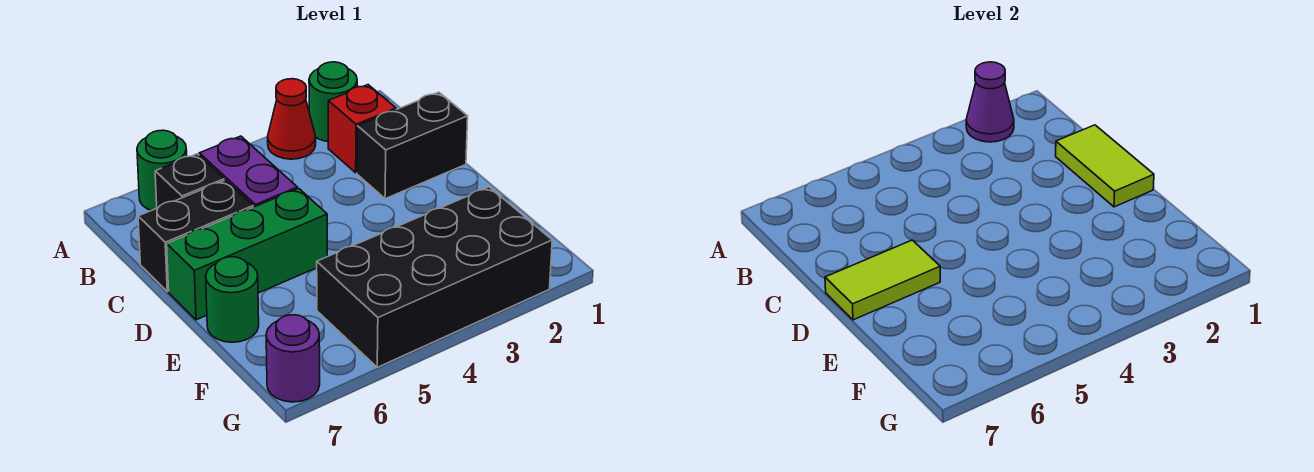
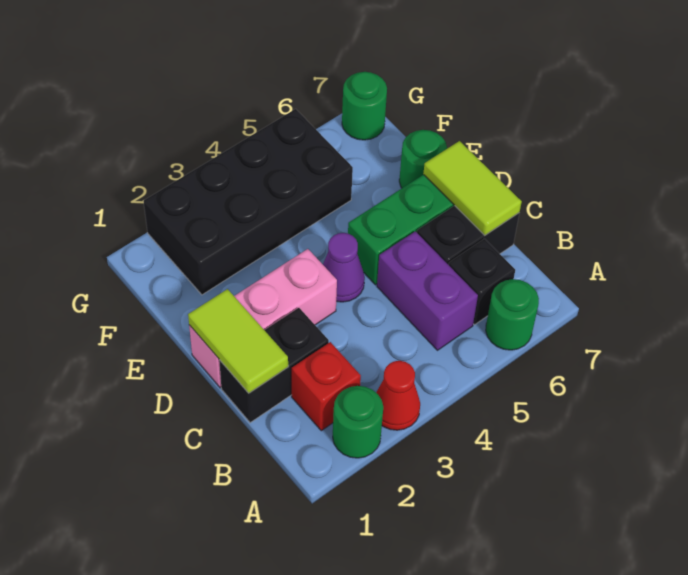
purple 1x1 cone [966,62,1014,142] -> purple 1x1 cone moved to [323,233,365,302]
none -> pink 1x3 brick [189,249,337,388]
lime 1x2 tile [825,240,940,320] -> lime 1x2 tile turned to [423,141,522,235]
purple 1x1 round brick [266,315,320,402] -> green 1x1 round brick [342,72,387,140]

